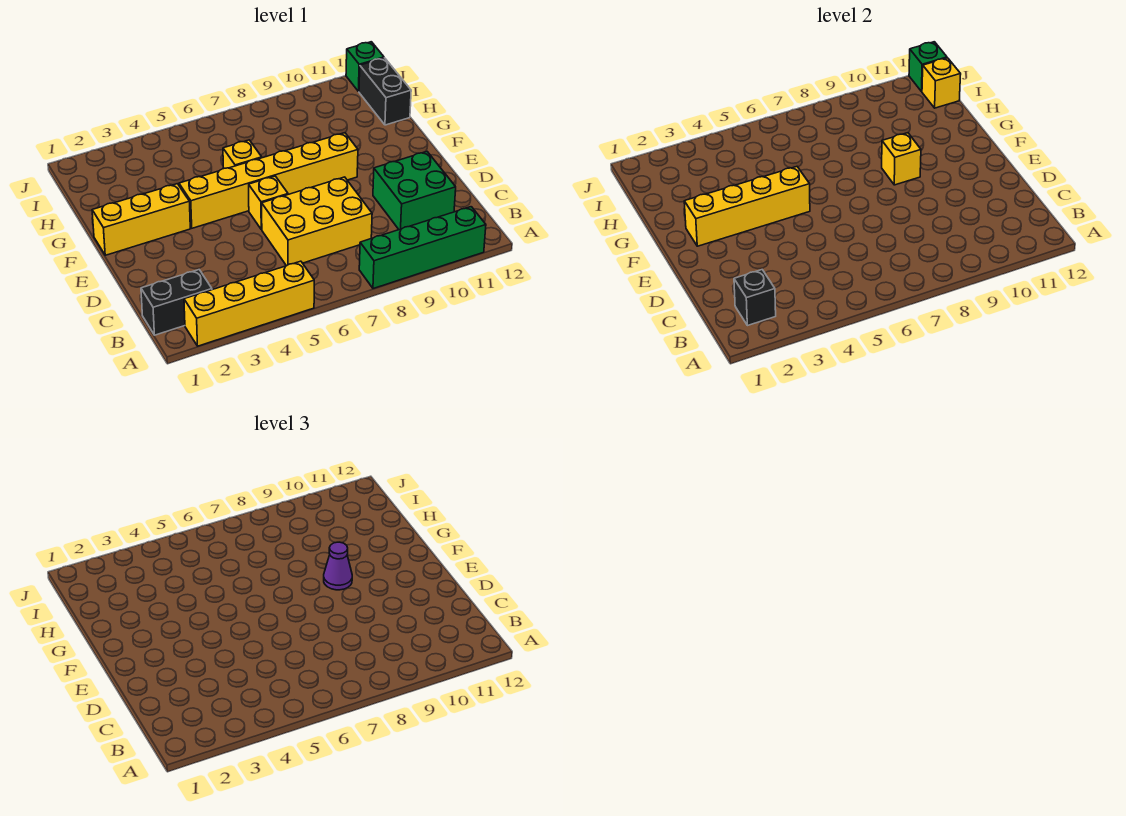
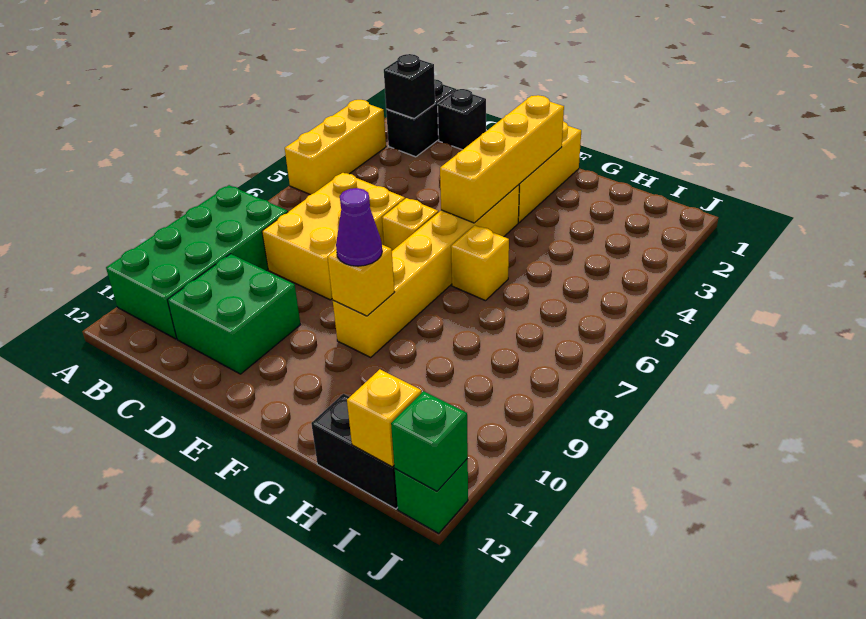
yellow 1x4 brick [184,261,314,346] -> yellow 1x3 brick [285,100,386,195]
green 1x4 brick [359,207,486,289] -> green 2x4 brick [106,185,288,339]
none -> black 1x1 brick [438,89,486,150]

